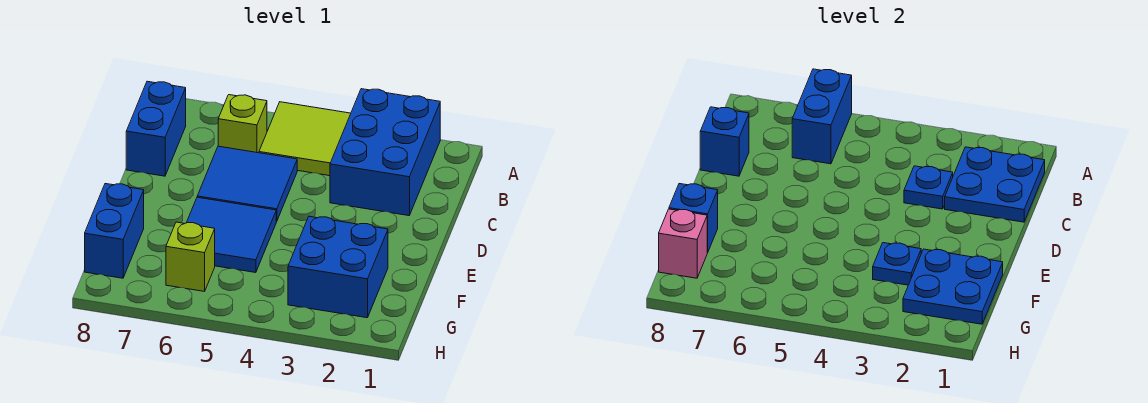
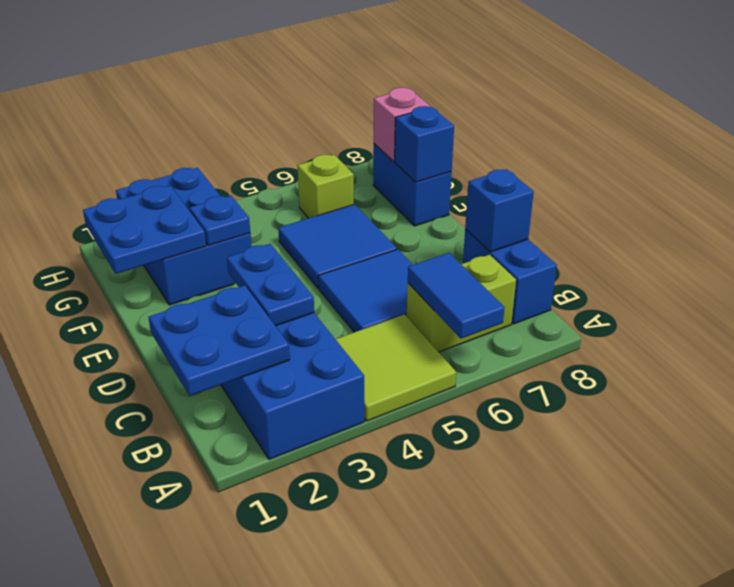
blue 1x2 brick [792,69,852,164] -> blue 1x2 tile [408,253,505,339]
lime 1x1 brick [218,95,267,153] -> lime 1x2 brick [407,255,516,352]
blue 1x1 plate [904,166,953,209] -> blue 1x2 plate [227,244,314,326]
blue 2x2 brick [288,216,388,318] -> blue 2x3 brick [116,168,251,305]

